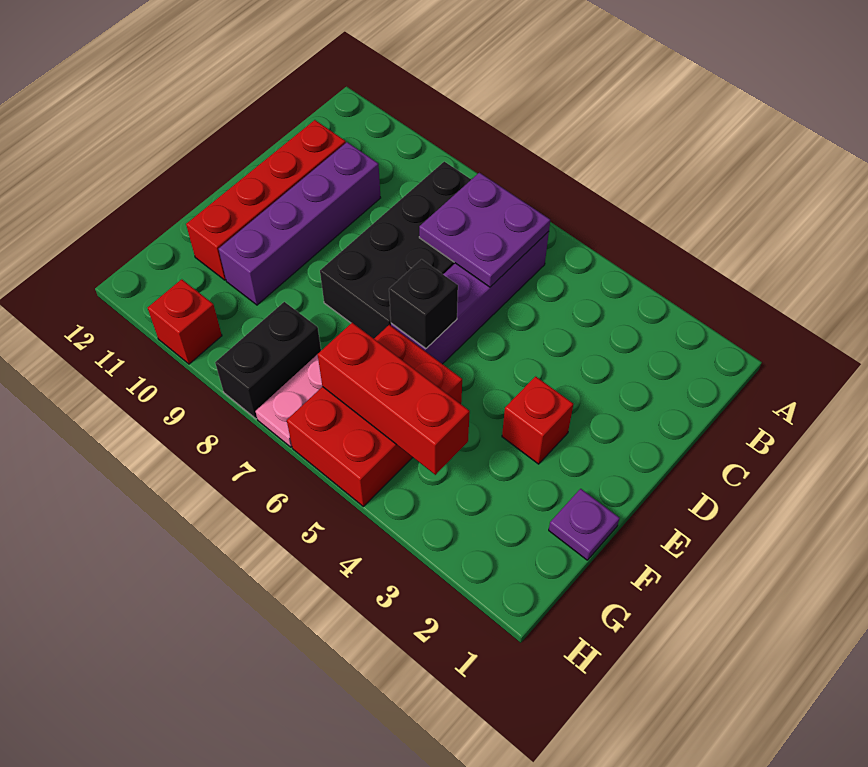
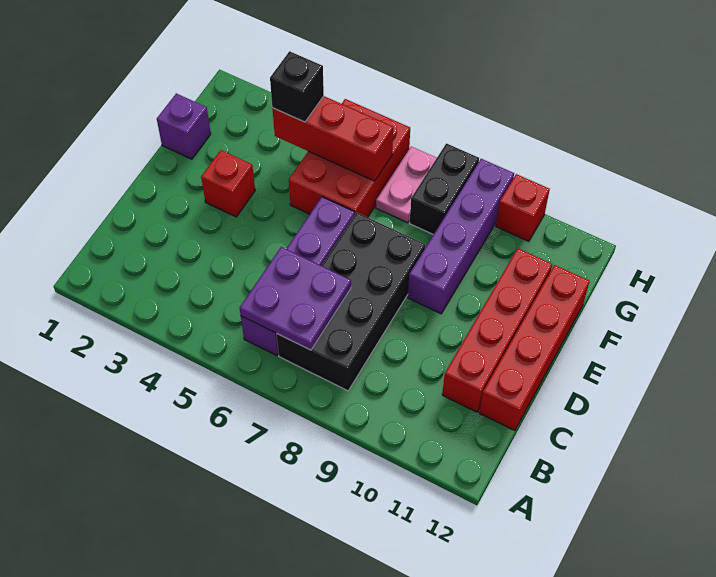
purple 1x4 brick [219,142,381,305] -> purple 1x4 brick moved to [408,159,514,314]
none -> red 1x4 brick [479,265,590,431]
black 1x1 brick [389,259,458,349] -> black 1x1 brick moved to [270,51,324,122]
purple 1x1 plate [549,489,620,560] -> purple 1x1 brick [157,93,211,159]

